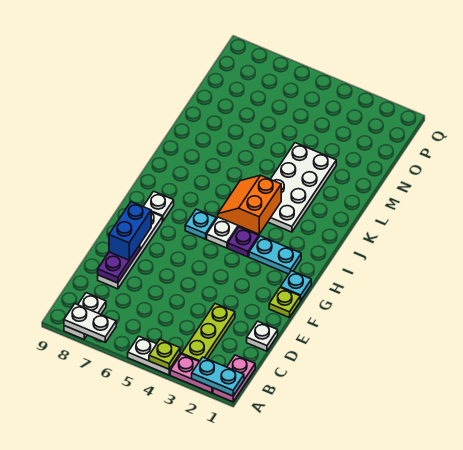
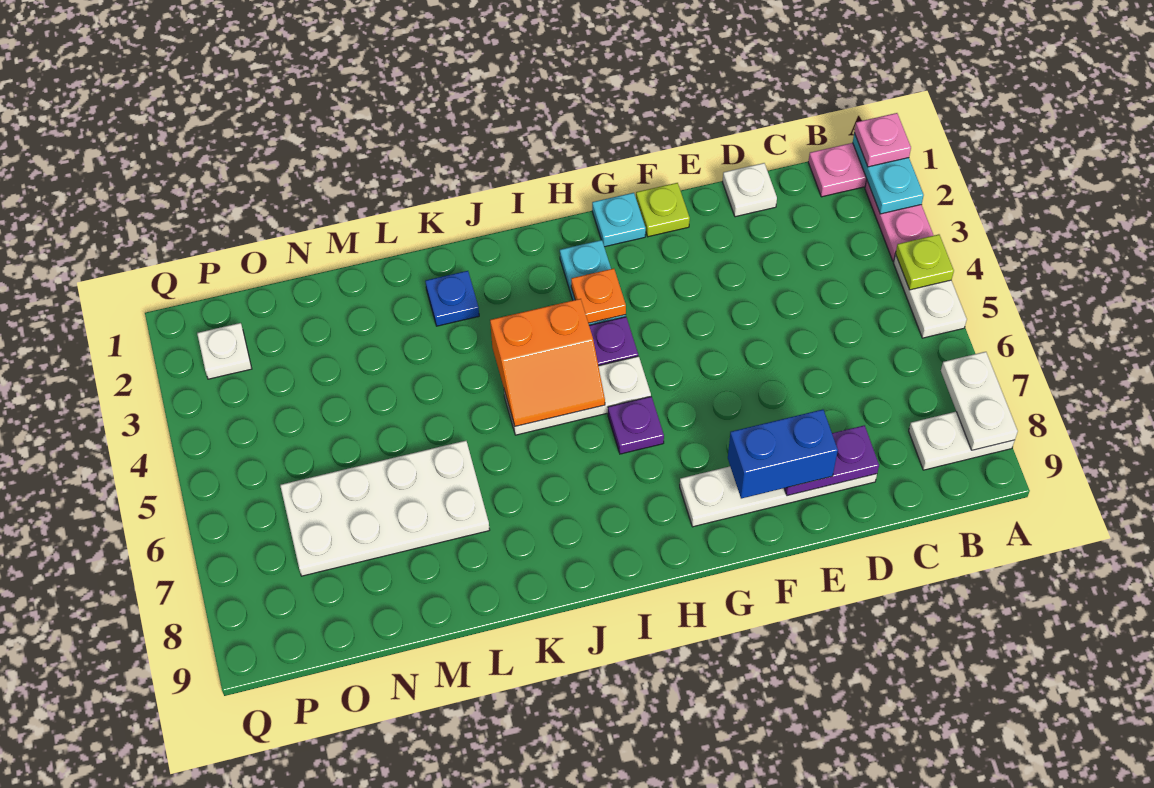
none -> pink 1x1 plate [854,113,911,167]
lime 1x3 plate [182,304,235,361] -> none
none -> orange 1x1 plate [571,268,626,323]
cyan 1x1 plate [185,209,216,239] -> purple 1x1 plate [608,397,664,454]
white 1x1 plate [143,191,174,221] -> white 1x1 plate moved to [197,323,252,379]
white 2x4 plate [268,143,336,232] -> white 2x4 plate moved to [280,441,490,576]
none -> blue 1x1 plate [425,271,479,326]

